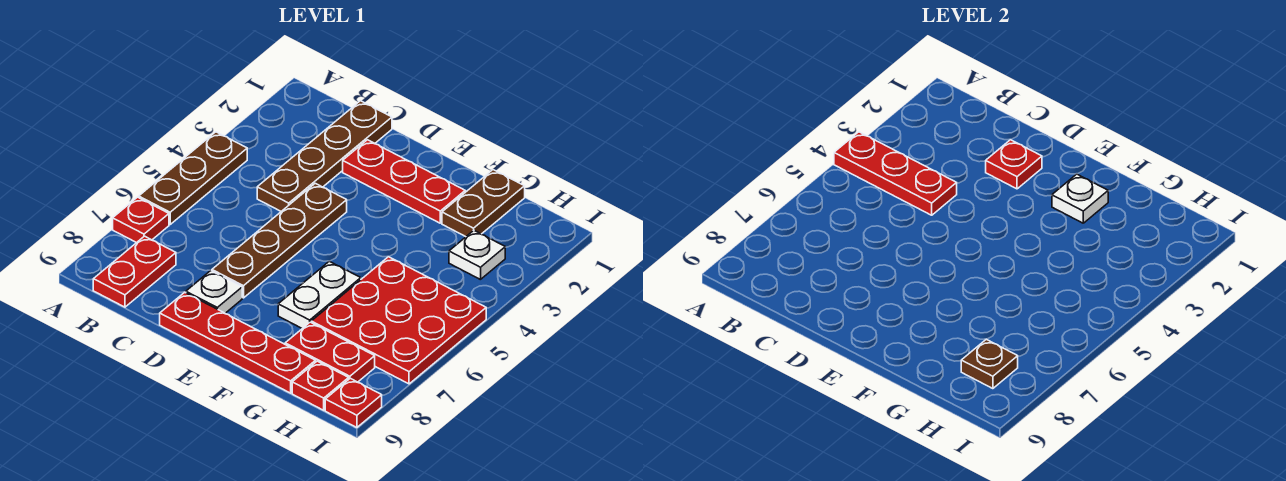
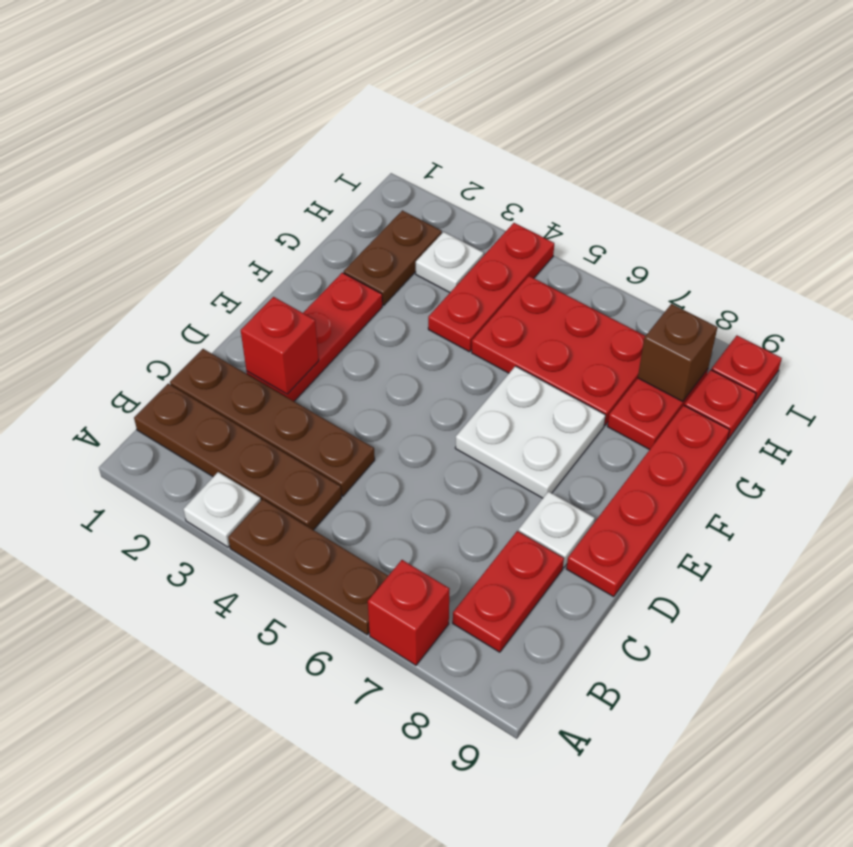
red 1x3 plate [834,132,957,215] -> red 1x3 plate moved to [428,223,554,352]
red 1x1 plate [113,197,169,243] -> red 1x1 brick [368,560,450,665]
red 1x2 plate [93,236,176,307] -> red 1x2 plate turned to [453,531,564,652]
red 1x1 plate [986,140,1042,189] -> red 1x1 brick [241,297,319,394]
brown 1x4 plate [212,183,347,298] -> brown 1x4 plate moved to [134,384,341,530]
white 1x1 plate [1052,174,1108,223] -> white 1x1 plate moved to [183,472,261,547]
white 1x2 plate [278,261,361,328] -> white 2x2 plate [455,366,606,498]
brown 1x2 plate [442,170,525,237] -> brown 1x2 plate turned to [344,210,442,305]
red 3x3 plate [311,257,486,384] -> red 2x3 plate [472,276,645,425]
brown 1x1 plate [961,339,1018,389] -> brown 1x1 brick [638,304,717,402]

